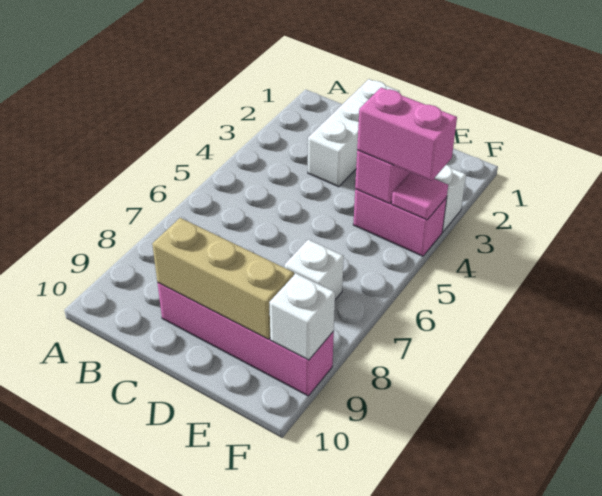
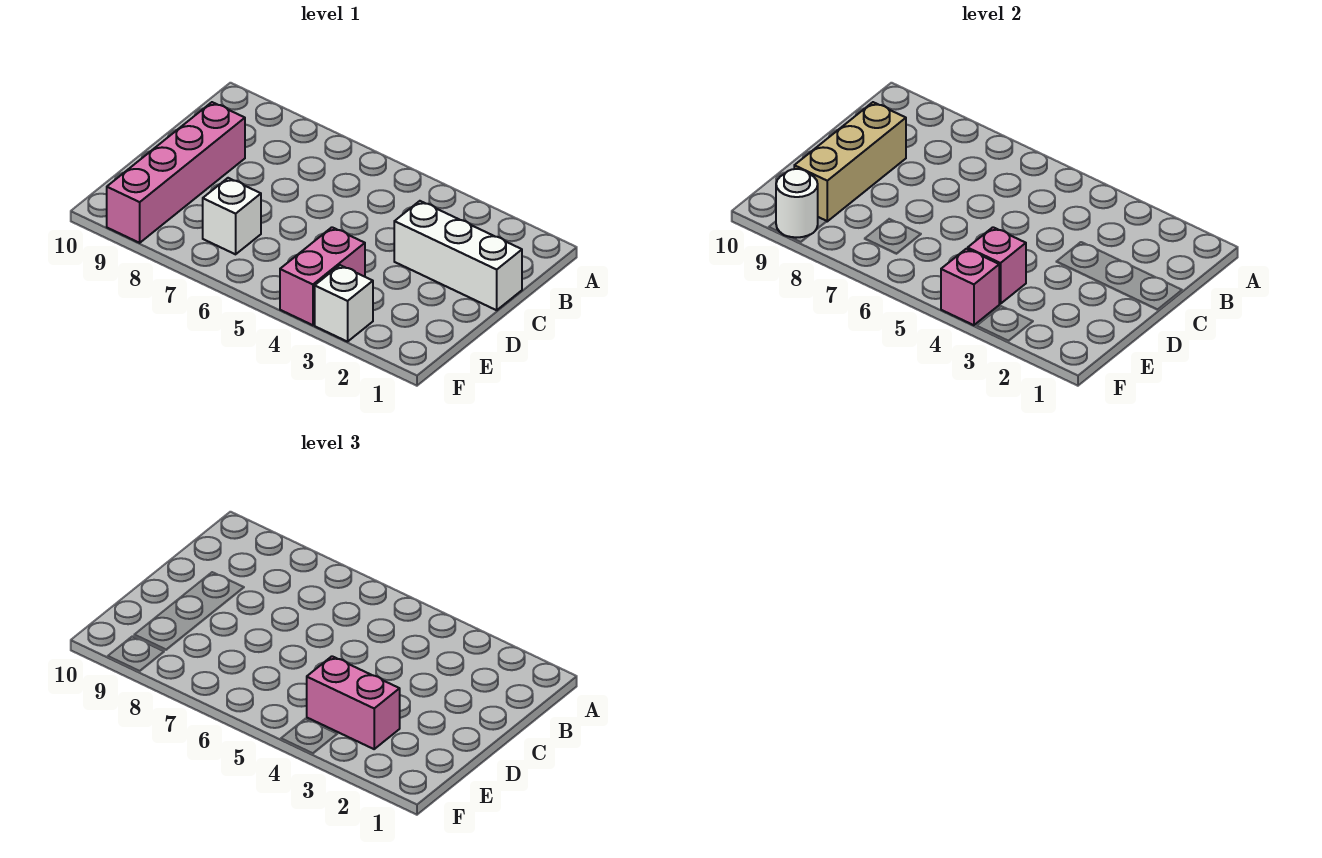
pink 1x2 brick [357,88,457,181] -> pink 1x2 brick turned to [307,656,400,749]
pink 1x1 tile [392,172,448,220] -> pink 1x1 brick [941,249,999,325]
white 1x1 brick [269,274,335,360] -> white 1x1 round brick [776,169,818,238]

